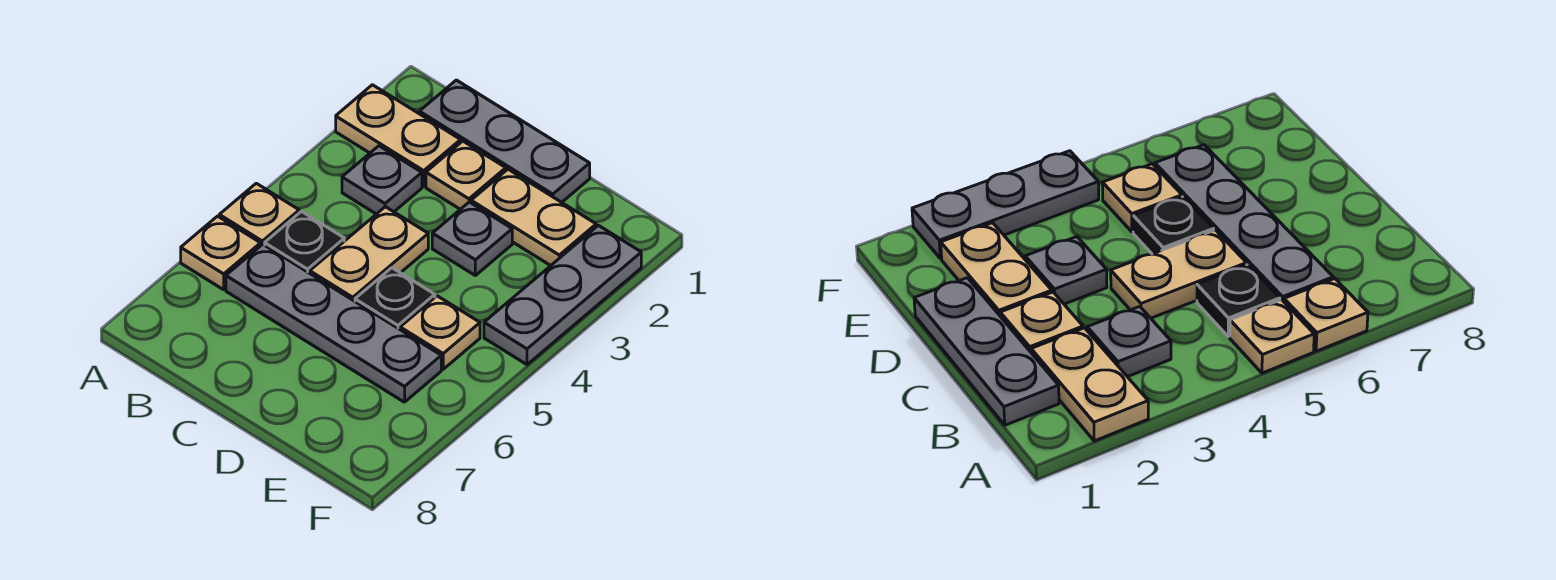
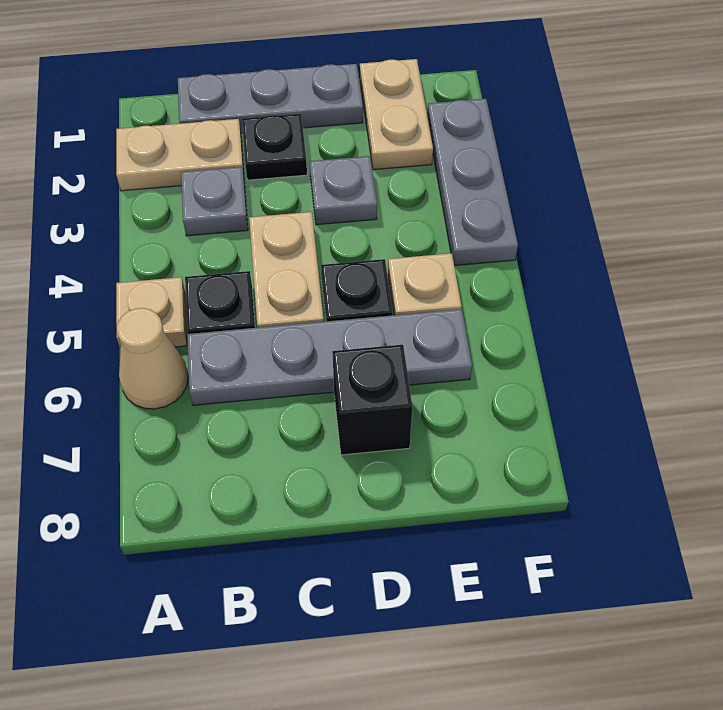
tan 1x1 plate [181,216,261,290] -> tan 1x1 cone [117,308,188,409]
tan 1x1 plate [426,141,506,209] -> black 1x1 plate [242,114,307,180]
tan 1x2 plate [471,169,596,266] -> tan 1x2 plate turned to [360,59,433,170]
none -> black 1x1 brick [332,345,412,455]

